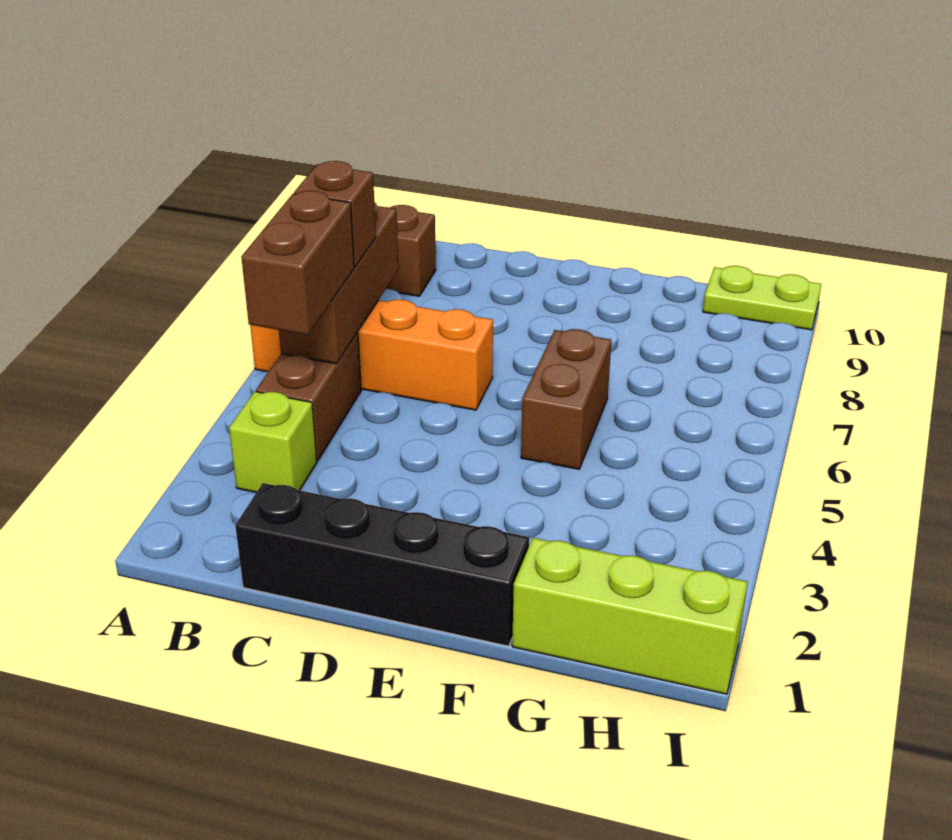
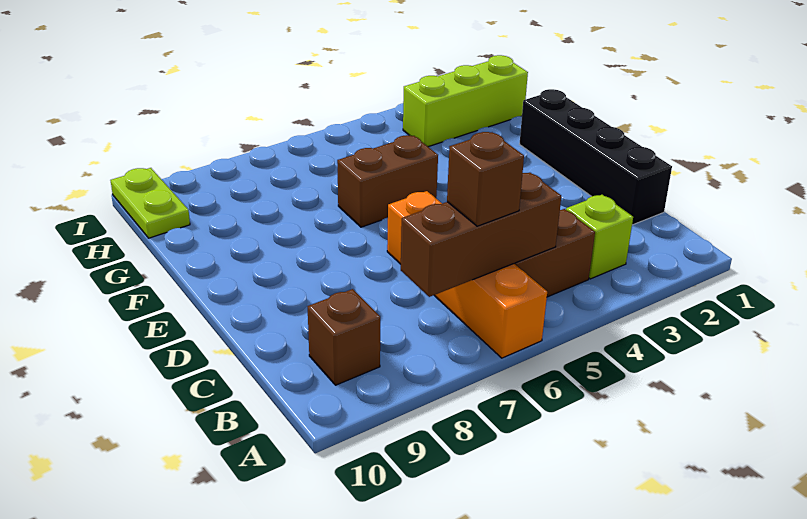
brown 1x2 brick [241,191,354,335] -> none
lime 1x3 brick [512,538,748,694] -> lime 1x3 brick turned to [403,55,528,147]

